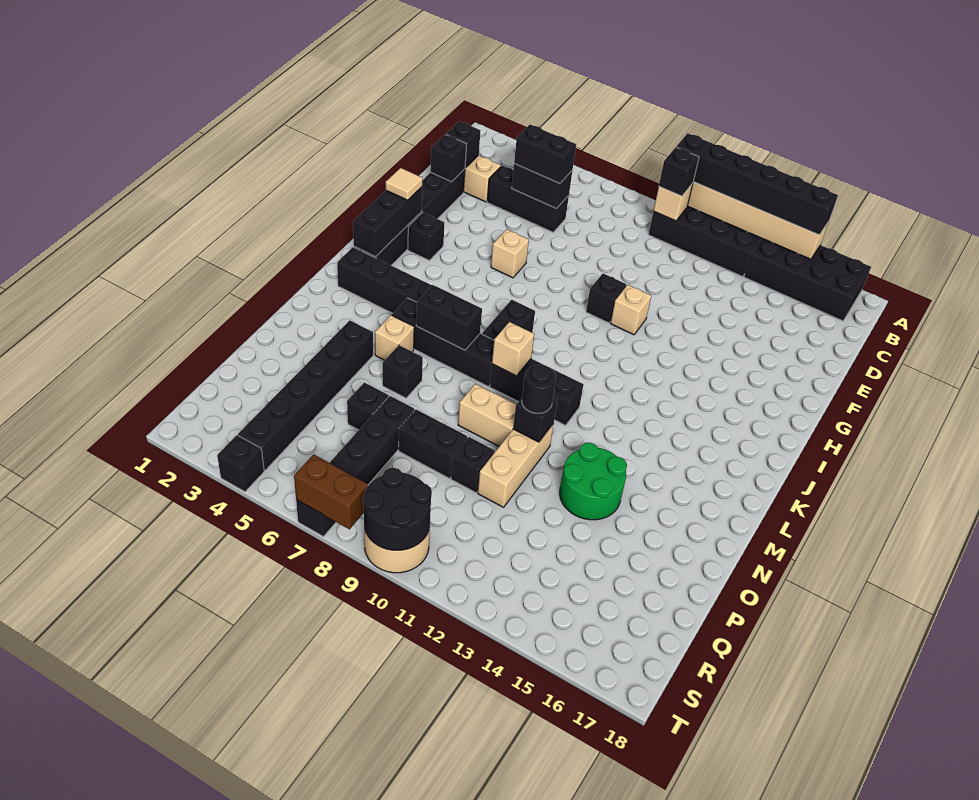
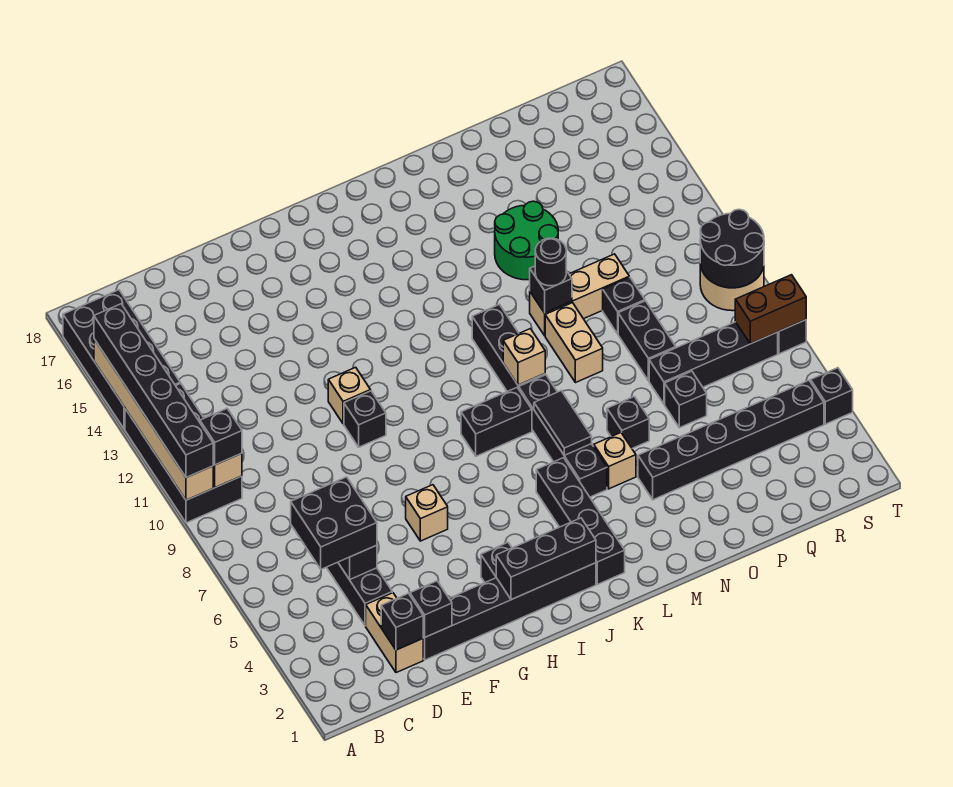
black 1x2 brick [514,125,576,183] -> black 2x2 brick [291,477,377,569]
tan 1x1 tile [386,168,423,200] -> none
black 1x2 brick [416,285,482,350] -> black 1x2 tile [534,391,592,455]
brown 1x2 brick [294,454,368,529] -> brown 1x2 brick turned to [735,275,806,344]

